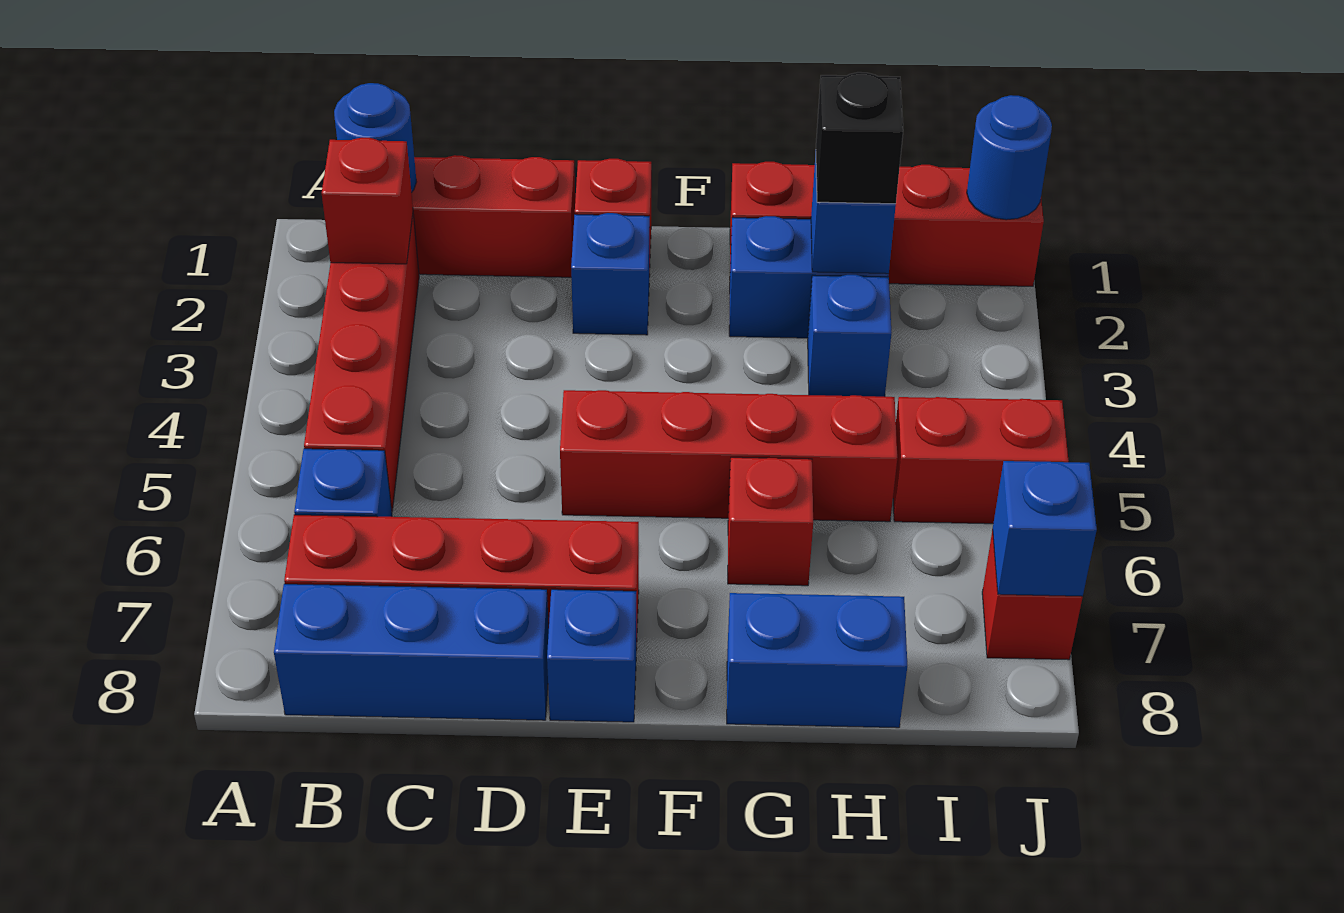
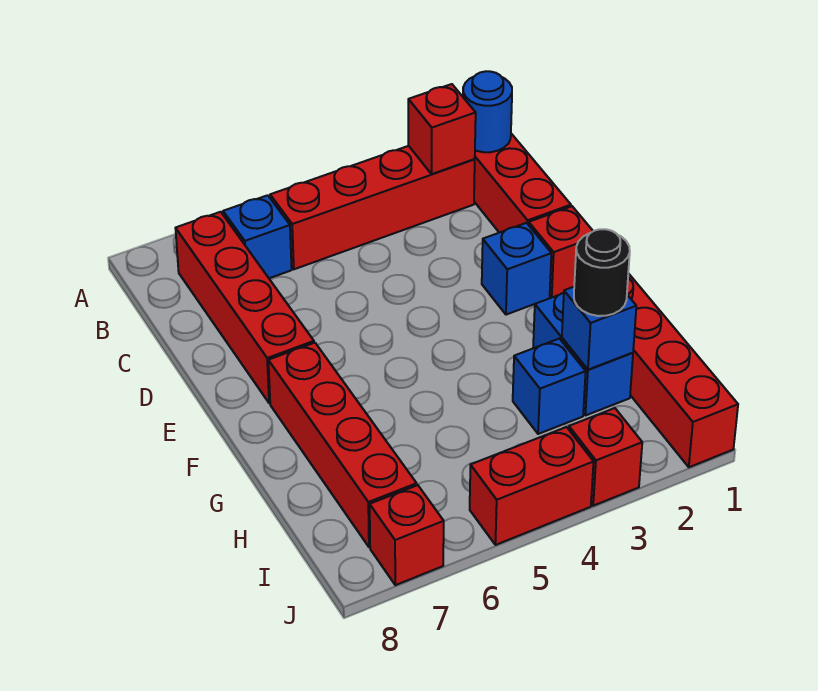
blue 1x3 brick [274,584,549,720] -> none
red 1x4 brick [560,390,897,522] -> red 1x4 brick moved to [268,343,417,547]
blue 1x1 brick [547,589,636,722] -> none
red 1x1 brick [728,457,813,586] -> red 1x1 brick moved to [569,408,642,506]
blue 1x2 brick [727,593,907,728] -> none
black 1x1 brick [816,72,903,204] -> black 1x1 round brick [574,229,630,316]
red 1x2 brick [893,397,1069,524] -> red 1x2 brick turned to [470,427,594,545]
blue 1x1 round brick [967,95,1052,220] -> none
blue 1x1 brick [993,461,1097,596] -> none

